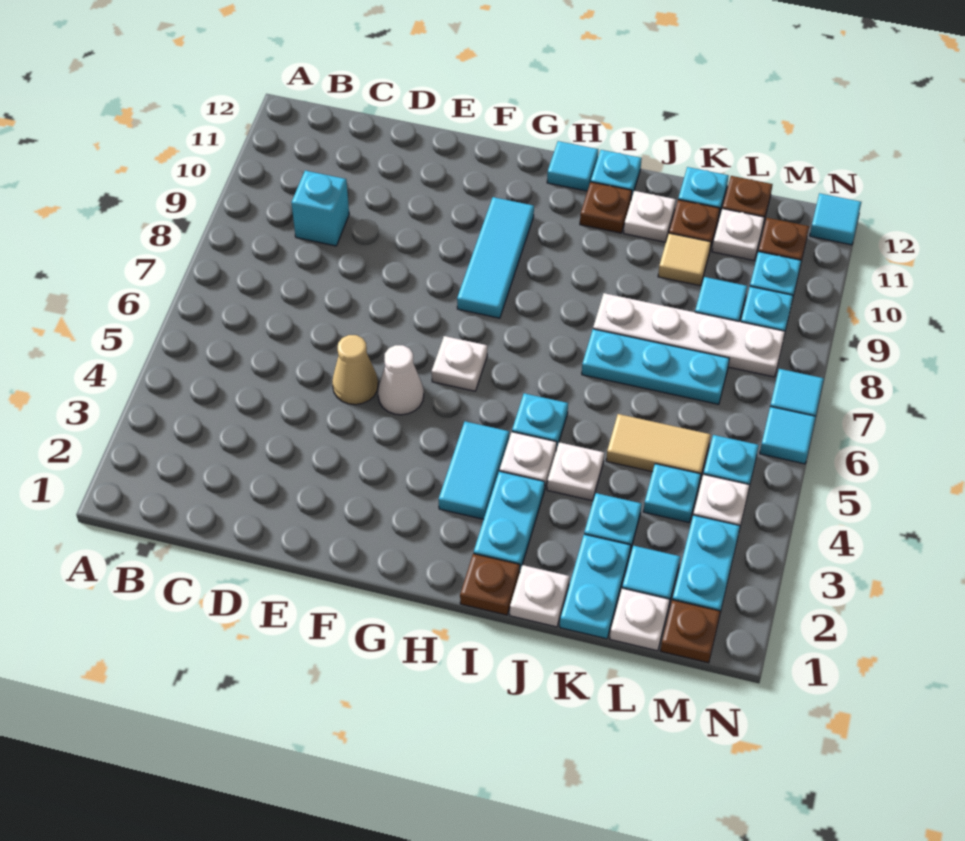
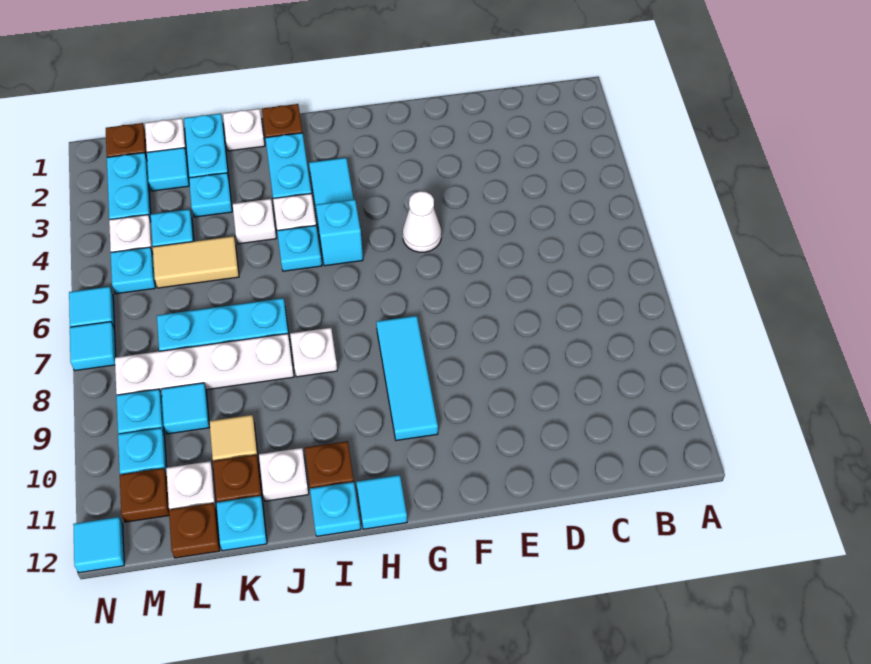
cyan 1x1 brick [291,171,349,246] -> cyan 1x1 brick moved to [316,199,363,266]
tan 1x1 cone [332,335,378,405] -> none
white 1x1 plate [432,336,487,391] -> white 1x1 plate moved to [290,328,337,377]

